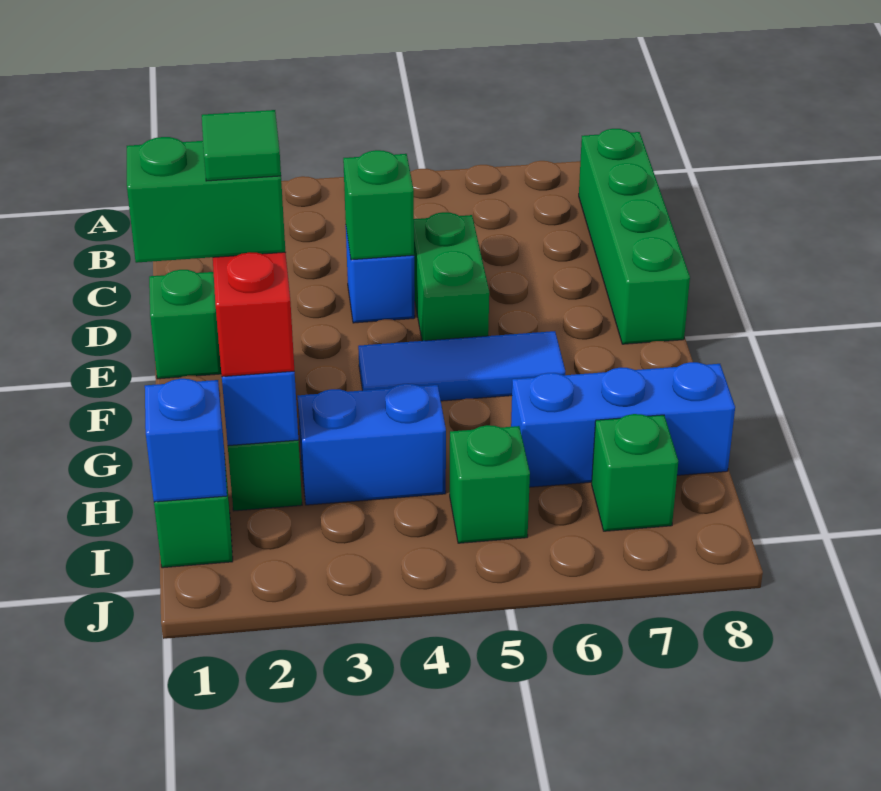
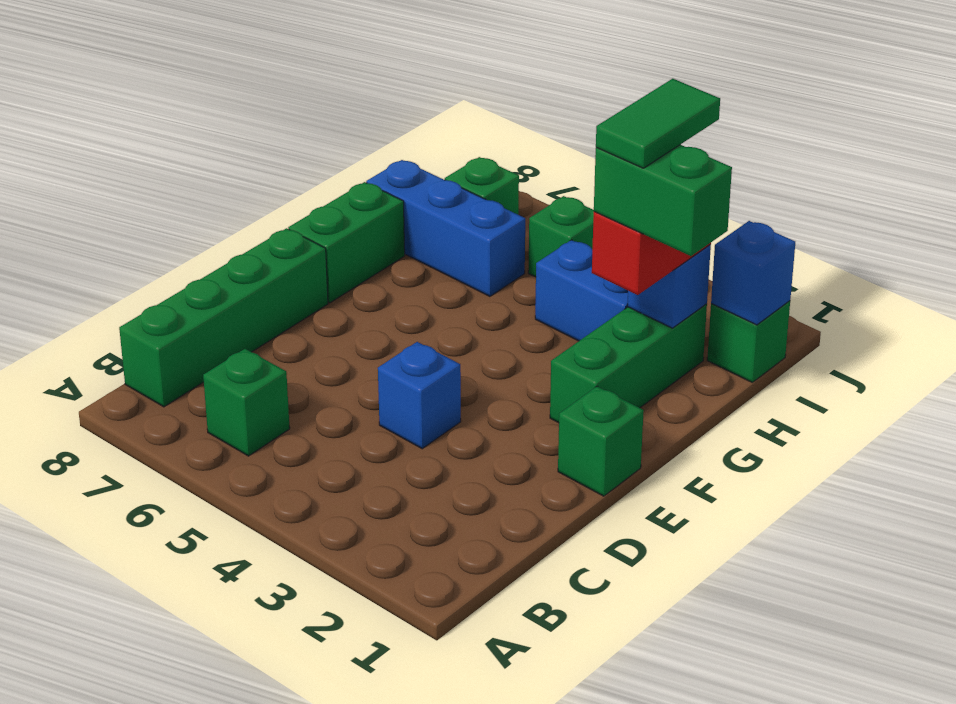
green 1x1 brick [343,150,414,260] -> green 1x1 brick moved to [203,349,290,456]
green 1x2 brick [414,212,489,341] -> green 1x2 brick moved to [288,182,405,303]
blue 1x3 tile [358,331,565,401] -> none
green 1x1 tile [202,110,281,181] -> green 1x2 tile [596,79,720,168]

